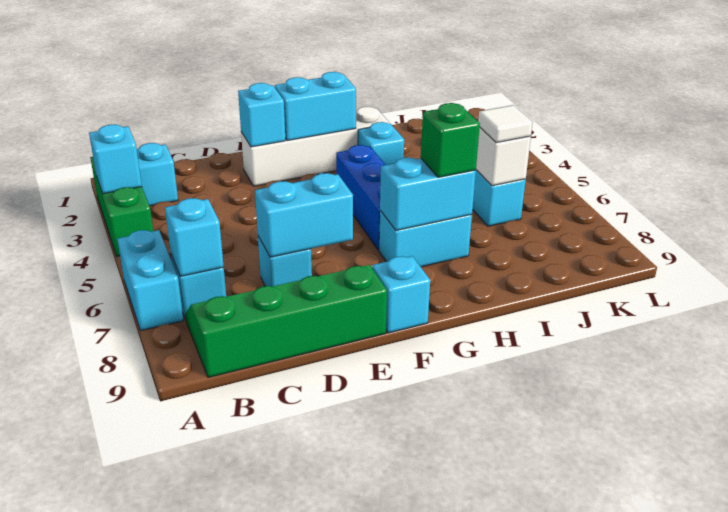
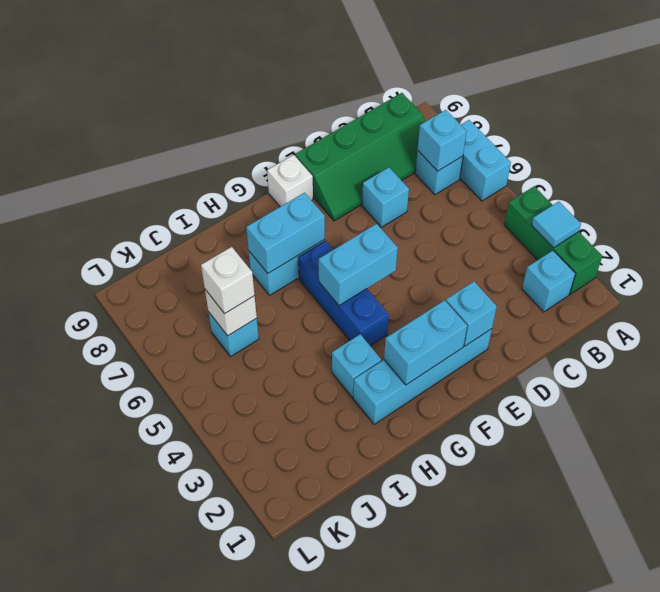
cyan 1x1 brick [89,124,142,194] -> cyan 1x1 tile [532,201,581,248]
cyan 1x2 brick [255,173,353,257] -> cyan 1x2 brick moved to [319,224,398,306]
white 1x4 brick [241,107,390,186] -> cyan 1x4 brick [353,329,492,424]
cyan 1x1 brick [372,256,430,333] -> white 1x1 brick [267,155,313,207]
green 1x1 brick [421,103,480,177] -> none
white 1x1 tile [478,105,533,143] -> white 1x1 brick [201,247,255,314]

